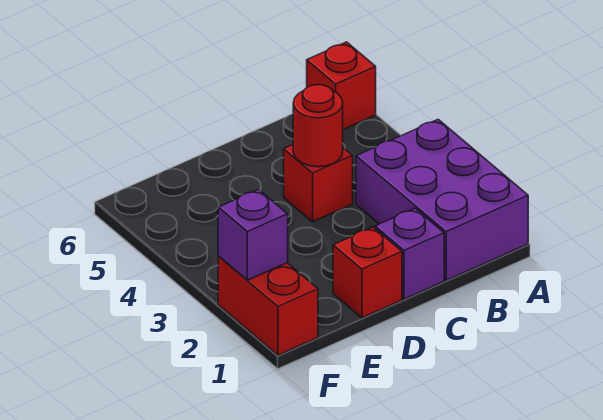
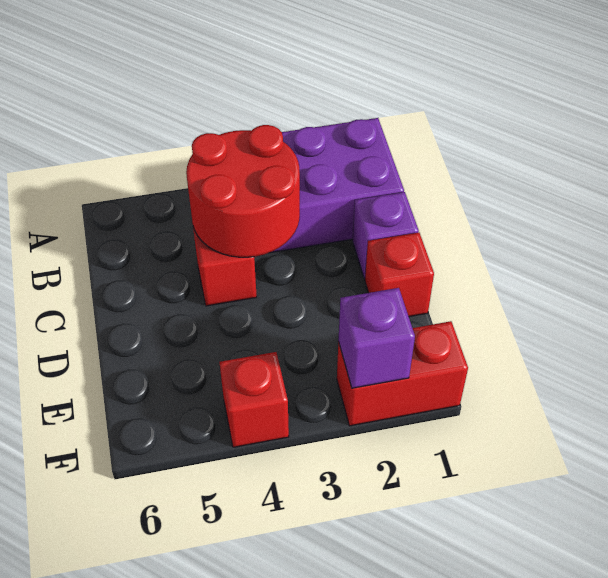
red 1x1 brick [307,42,376,130] -> red 1x1 brick moved to [219,352,289,447]
red 1x1 round brick [293,85,343,167] -> red 2x2 round brick [186,125,300,257]

